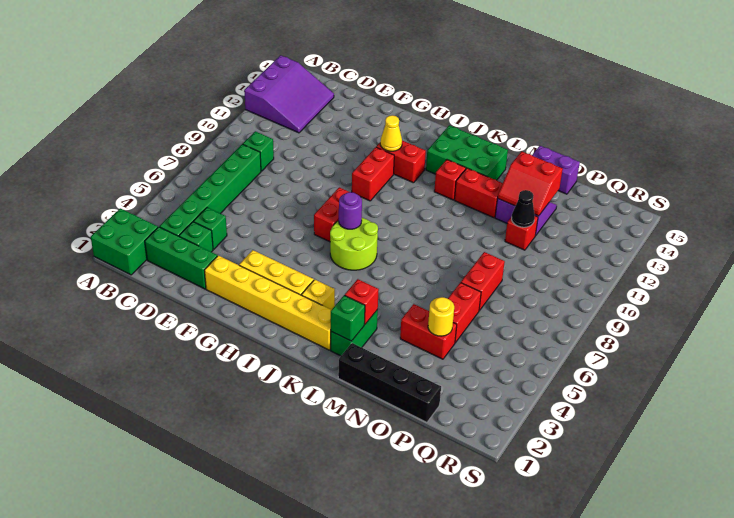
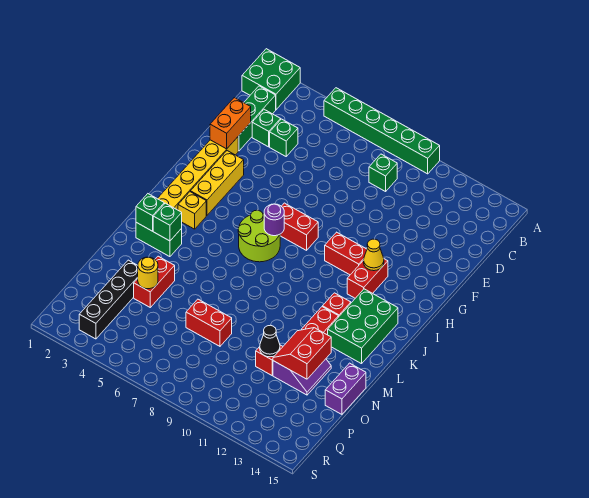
purple 3x3 slope [244,55,334,133] -> none
green 1x6 brick [160,144,261,236] -> green 1x6 brick moved to [324,88,440,174]
none -> orange 1x2 brick [210,98,251,149]
red 1x1 brick [345,279,379,324] -> green 1x1 brick [153,203,182,241]
black 1x4 brick [338,343,441,422] -> black 1x4 brick moved to [79,260,138,339]
red 1x2 brick [448,283,481,343] -> none

